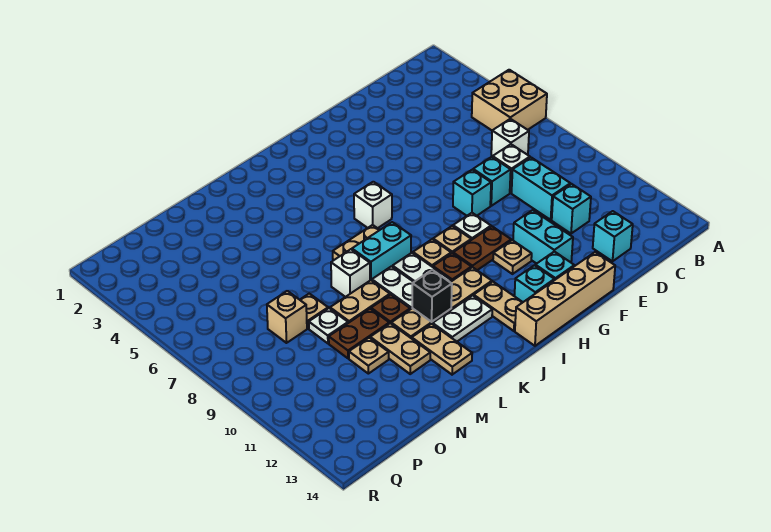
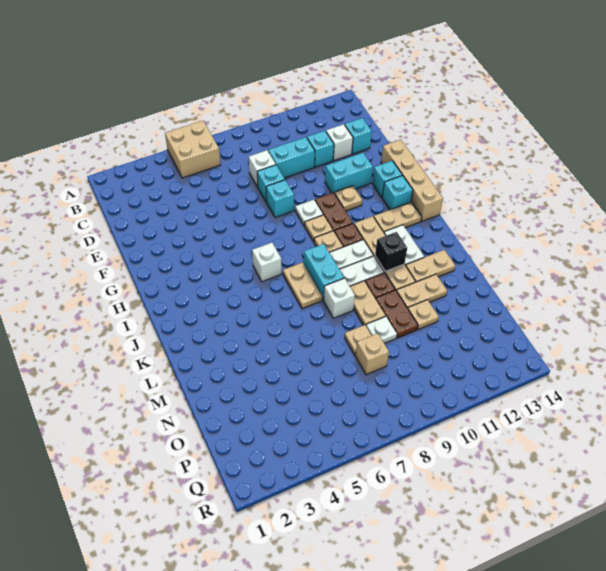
white 1x1 brick [491,119,529,156] -> white 1x1 brick moved to [326,124,353,161]

